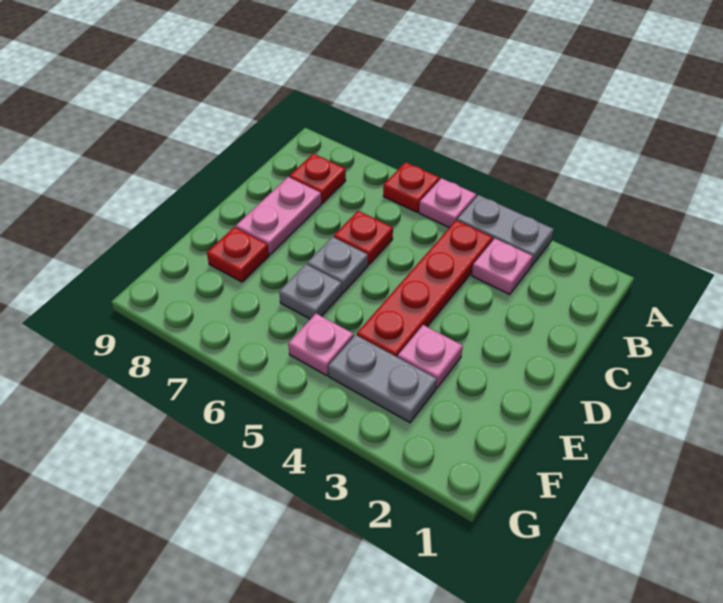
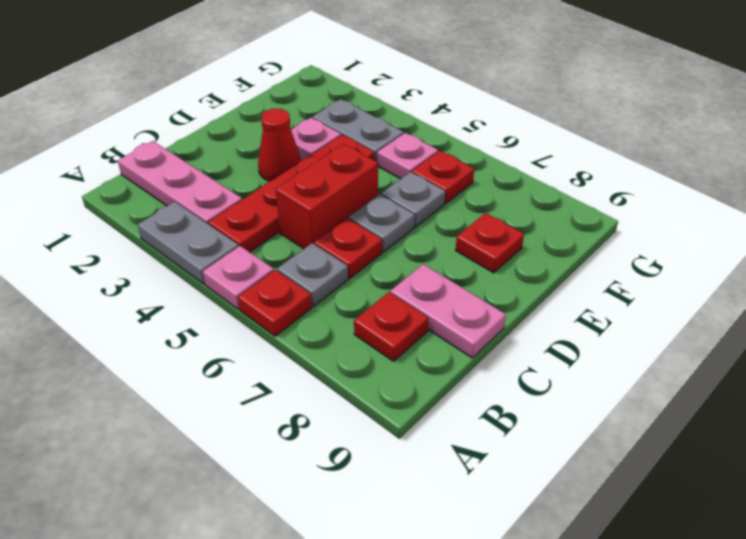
pink 1x1 plate [472,238,533,294] -> pink 1x3 plate [118,141,242,224]
none -> grey 1x1 plate [277,243,348,306]
none -> red 1x2 brick [276,144,378,249]
pink 1x2 plate [236,177,321,254] -> pink 1x2 plate turned to [390,264,506,358]
none -> red 1x1 cone [258,109,301,181]
none -> red 1x1 plate [412,151,474,204]

